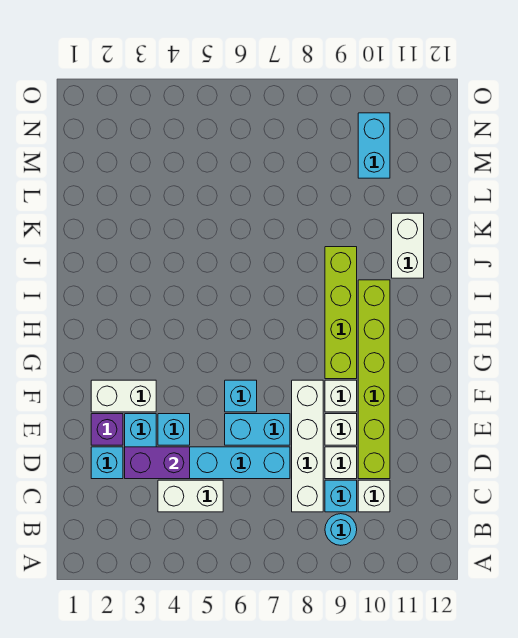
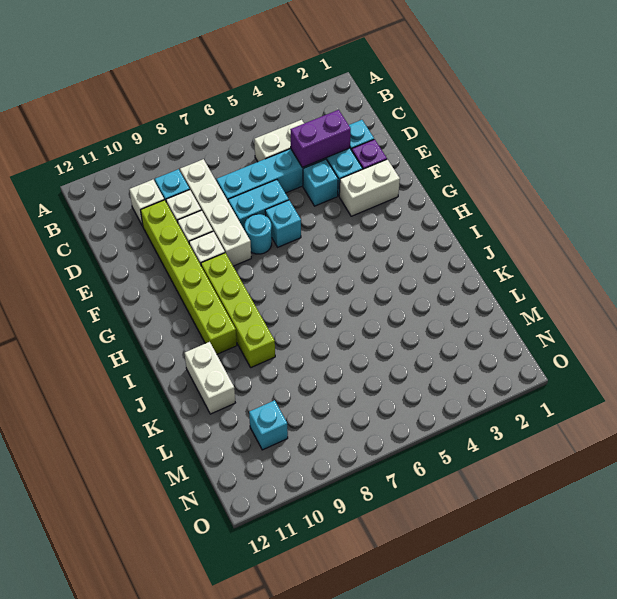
cyan 1x1 round brick [325,514,357,545] -> cyan 1x1 round brick moved to [245,214,272,254]
cyan 1x2 brick [358,113,390,178] -> cyan 1x1 brick [249,400,288,450]

